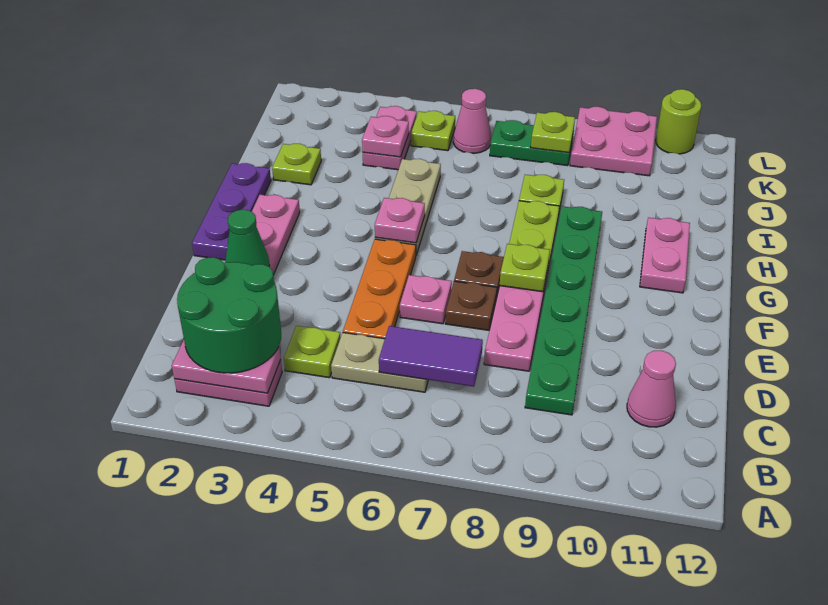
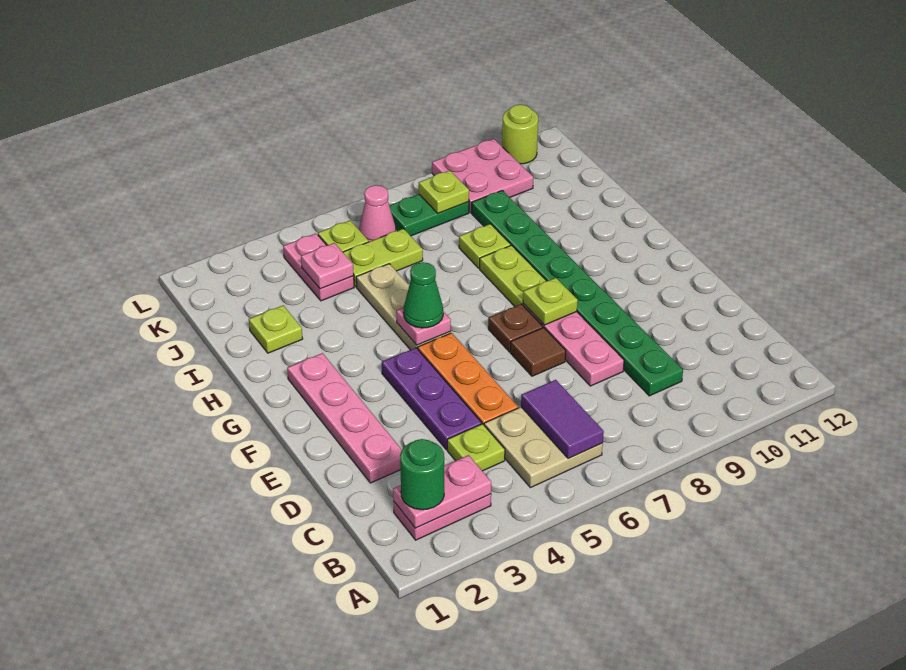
green 2x2 round brick [177,257,281,373] -> green 1x1 round brick [400,439,444,510]
tan 1x2 plate [331,333,428,392] -> tan 2x2 plate [484,407,603,488]
purple 1x2 tile [379,326,483,387] -> purple 1x2 tile turned to [521,380,604,458]
green 1x6 plate [525,206,602,415] -> green 1x8 plate [471,190,683,396]
pink 1x1 cone [627,351,676,427] -> none
green 1x1 cone [225,210,270,266] -> green 1x1 cone moved to [404,262,443,328]
pink 1x1 plate [400,275,452,324] -> none
brown 1x1 plate [445,281,497,330] -> brown 1x1 tile [510,328,566,376]
purple 1x3 plate [192,163,271,260] -> purple 1x3 plate moved to [382,348,482,450]
pink 1x2 plate [640,218,690,293] -> none
none -> lime 1x2 plate [343,229,423,287]

